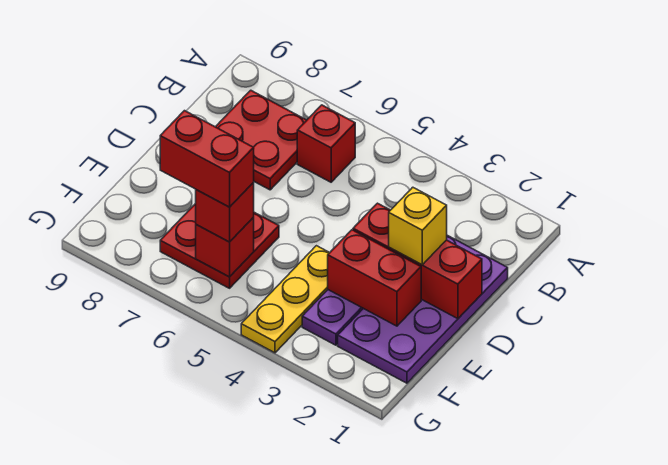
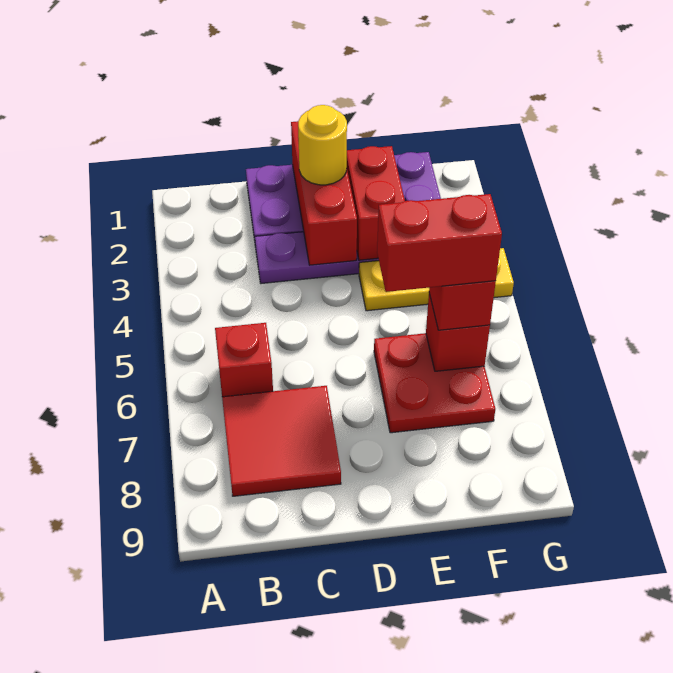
red 2x2 plate [216,90,307,190] -> red 2x2 tile [222,386,341,496]
yellow 1x1 brick [389,187,447,265] -> yellow 1x1 round brick [298,105,347,185]
red 1x2 brick [160,111,254,207] -> red 1x2 brick turned to [377,194,502,292]

